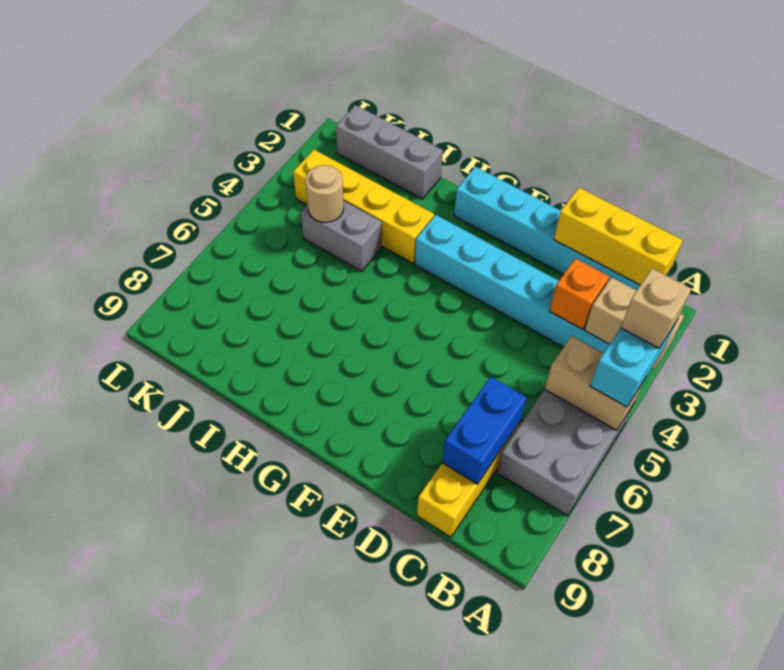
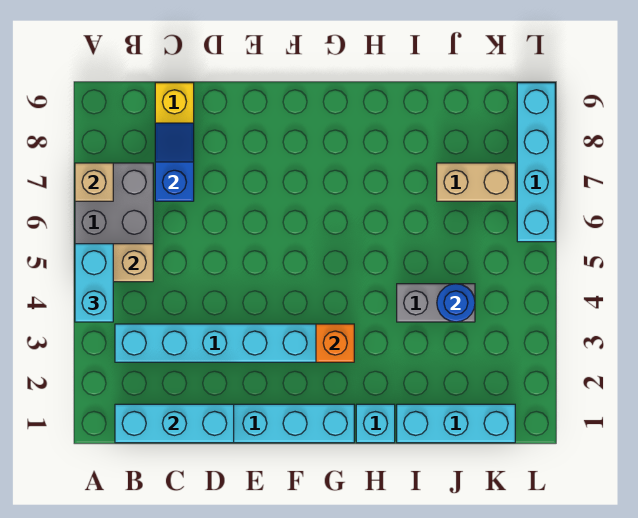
tan 1x2 brick [585,277,684,369] -> tan 1x2 brick moved to [437,163,515,201]
tan 1x1 brick [621,268,691,348] -> tan 1x1 brick moved to [75,163,113,201]
yellow 1x3 brick [554,188,683,285] -> cyan 1x3 brick [115,404,234,443]
orange 1x1 brick [550,258,610,329] -> orange 1x1 brick moved to [316,324,354,362]
blue 1x2 brick [442,377,527,484] -> blue 1x2 slope [155,123,194,201]
none -> cyan 1x1 brick [356,404,395,443]
yellow 1x4 brick [293,150,434,263] -> none
grey 1x3 brick [336,105,443,199] -> cyan 1x3 brick [397,404,515,443]
tan 1x1 round brick [305,165,344,222] -> blue 1x1 round brick [437,284,475,322]
none -> cyan 1x4 brick [517,83,555,242]

